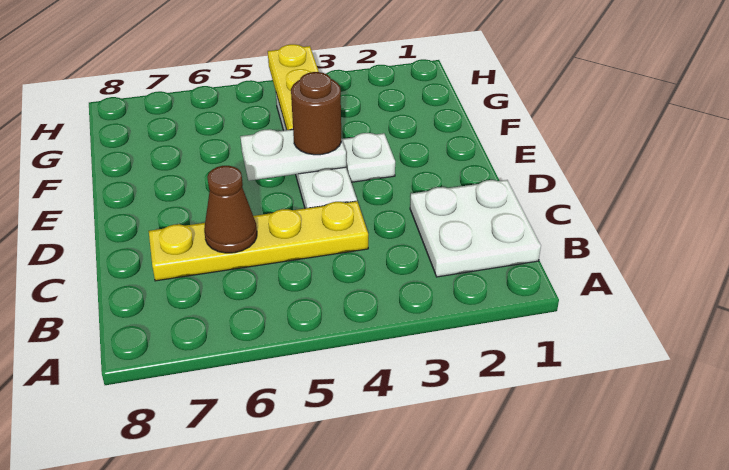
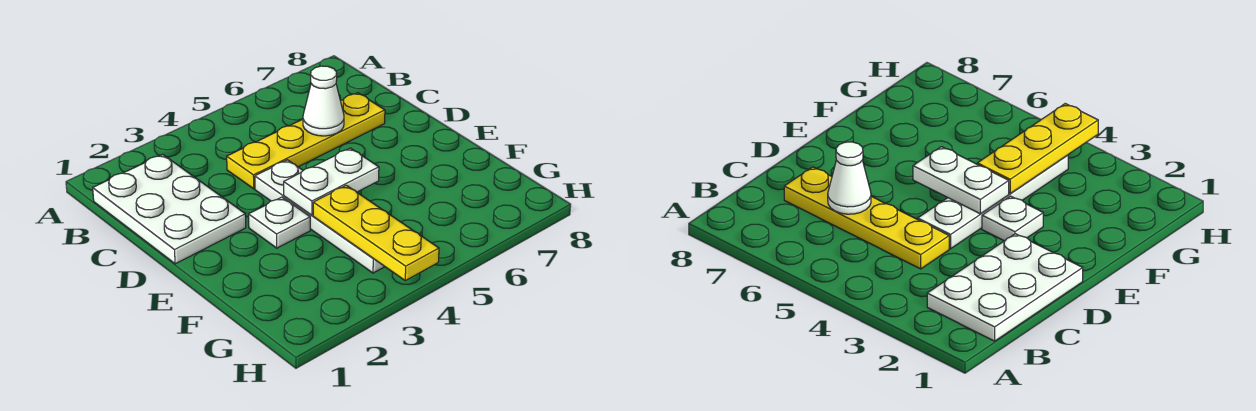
white 2x2 plate [410,180,541,277] -> white 2x3 plate [93,154,246,264]
brown 1x1 cone [204,166,257,253] -> white 1x1 cone [303,66,344,136]
brown 1x1 round brick [291,72,341,155] -> none

